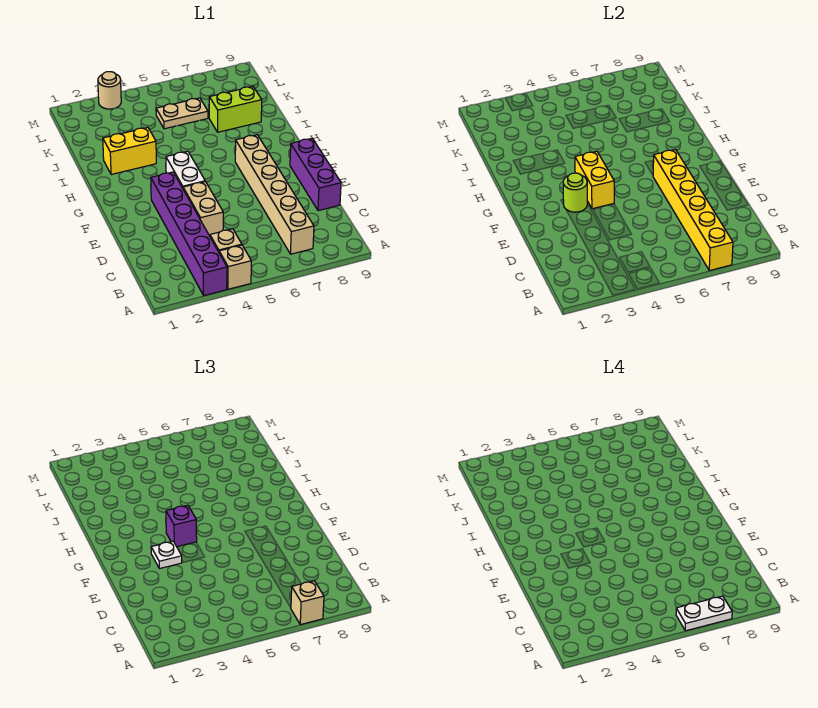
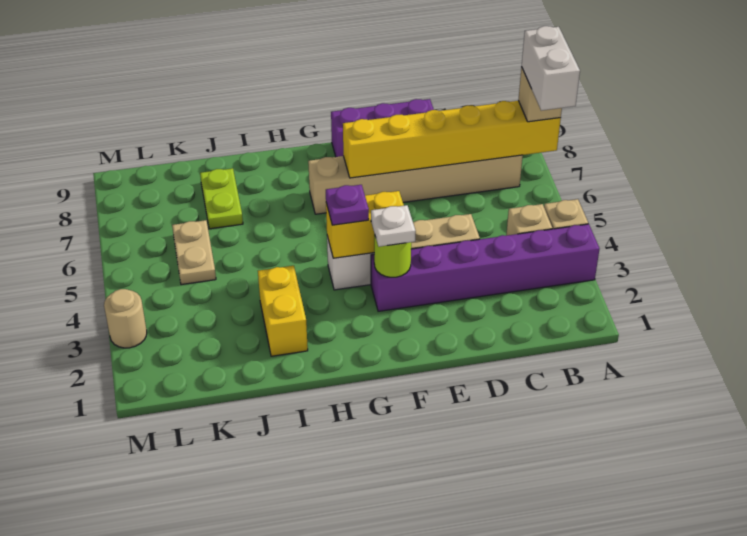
white 1x2 plate [676,596,732,631] -> white 1x2 brick [522,26,580,111]
purple 1x1 brick [166,505,197,547] -> purple 1x1 plate [326,185,369,225]
lime 1x2 brick [209,87,262,132] -> lime 1x2 plate [200,168,243,229]

